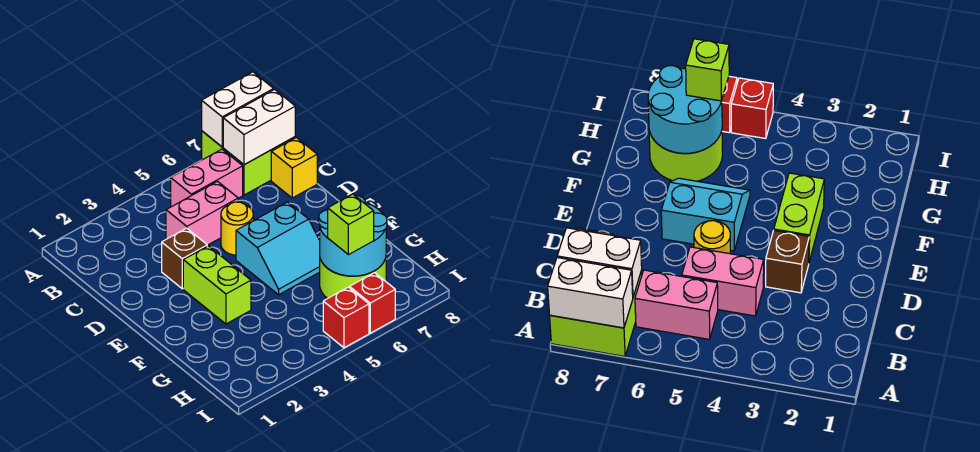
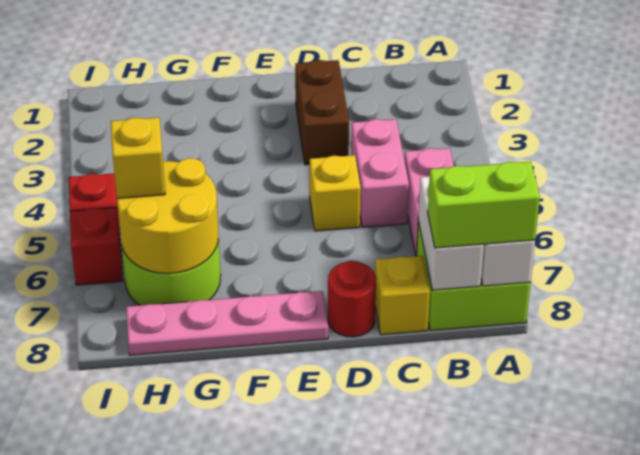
brown 1x1 brick [162,228,207,289] -> brown 1x2 brick [295,60,349,165]
yellow 1x1 round brick [221,202,253,255] -> yellow 1x1 brick [310,155,361,231]
none -> red 1x1 round brick [328,261,376,337]
lime 1x2 brick [183,246,251,324] -> lime 1x2 brick moved to [428,161,540,248]
cyan 2x2 slope [236,202,320,295] -> none
none -> pink 1x4 plate [126,291,328,355]
cyan 2x2 round brick [319,195,387,276] -> yellow 2x2 round brick [117,158,218,273]
lime 1x1 brick [328,194,374,255] -> yellow 1x1 brick [111,118,165,198]

